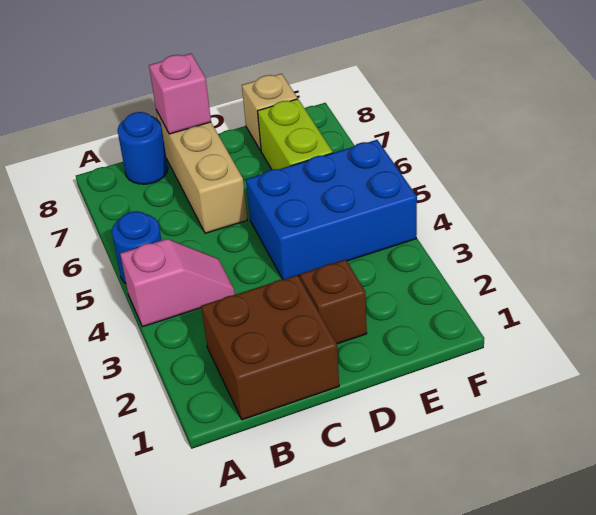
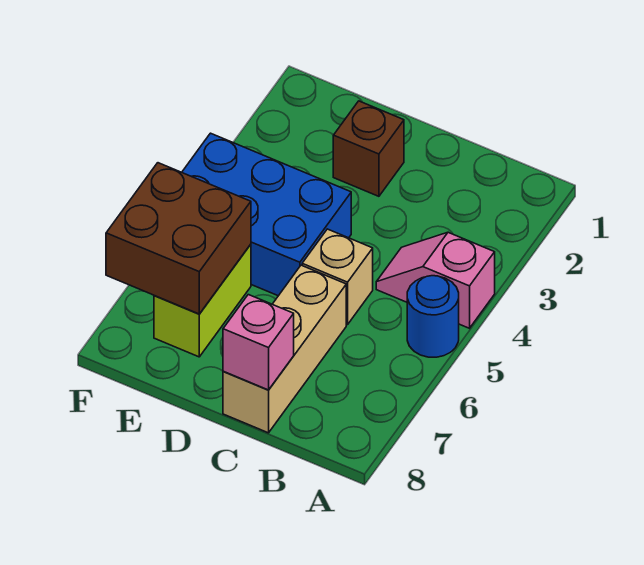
brown 2x2 brick [201,275,339,420] -> brown 2x2 brick moved to [106,163,251,314]
blue 1x1 round brick [117,112,168,184] -> none
tan 1x1 brick [242,74,297,151] -> tan 1x1 brick moved to [302,229,373,325]

